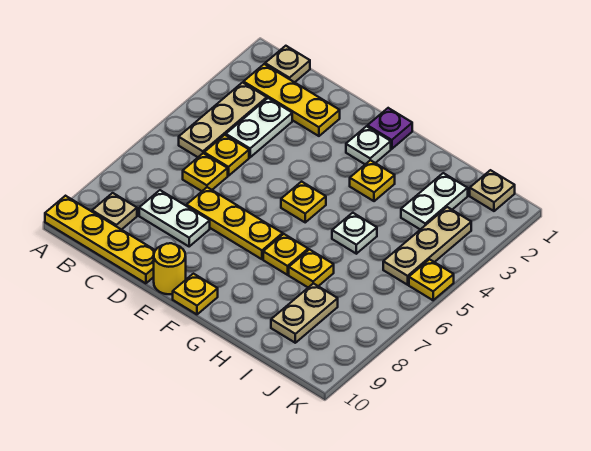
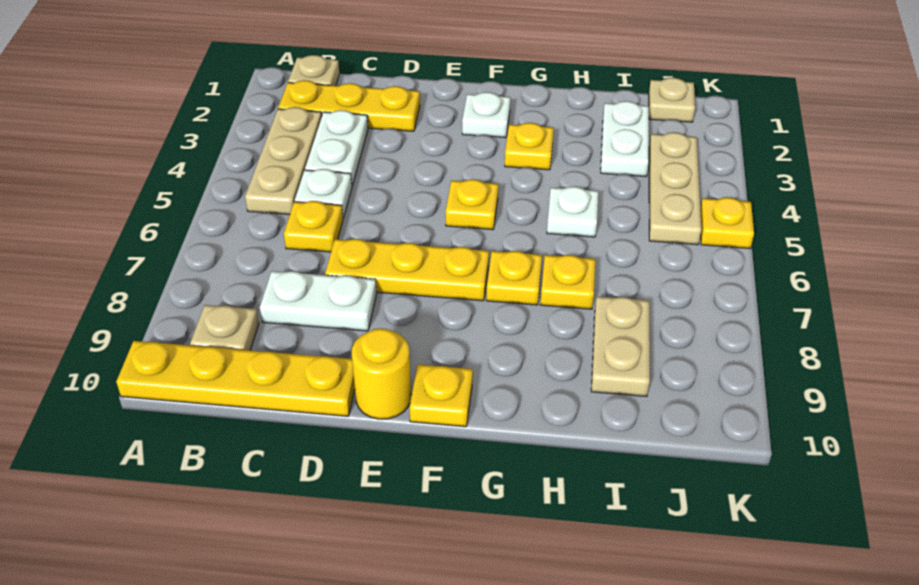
yellow 1x1 plate [204,135,249,176] -> white 1x1 plate [295,169,352,218]
purple 1x1 plate [367,108,412,149] -> none

